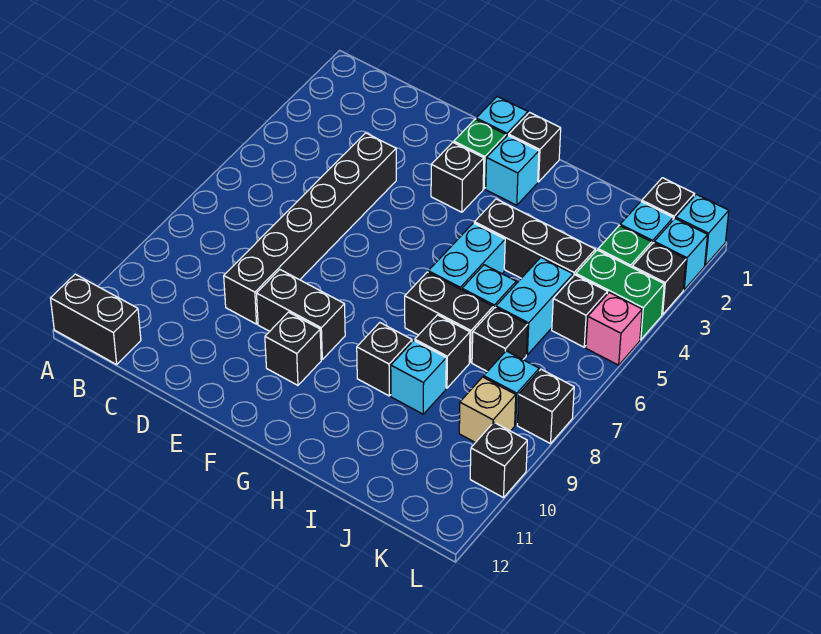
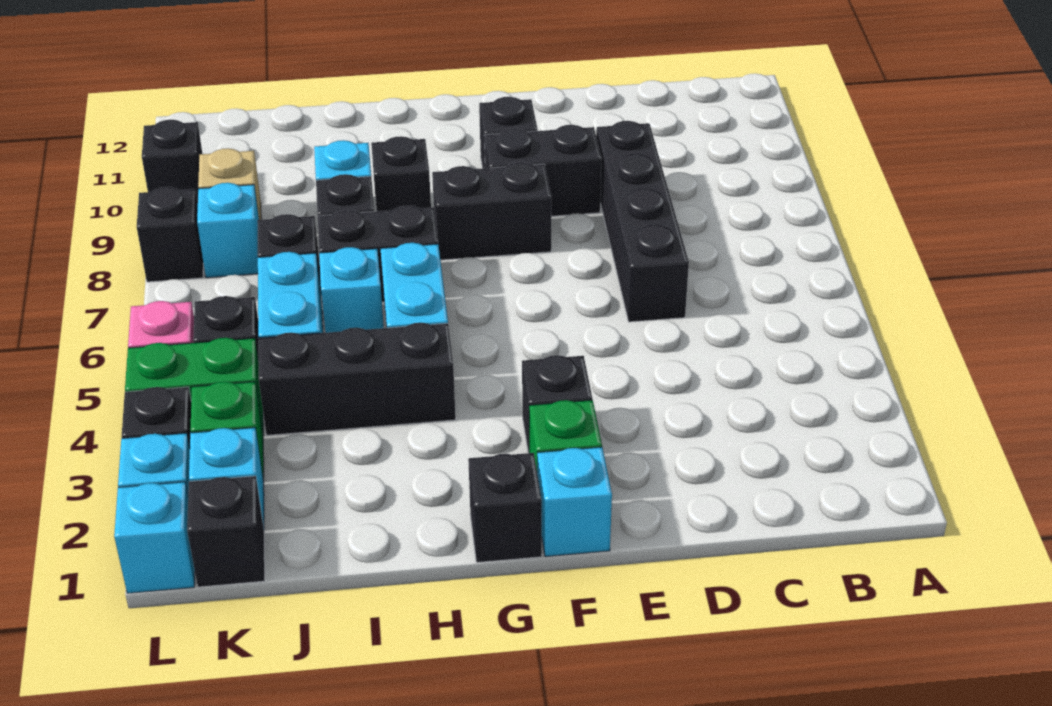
black 1x2 brick [51,274,141,364] -> black 1x2 brick moved to [432,162,551,260]
black 1x6 brick [224,133,396,324] -> black 1x4 brick [596,121,689,322]
cyan 1x1 brick [486,135,539,205] -> none

